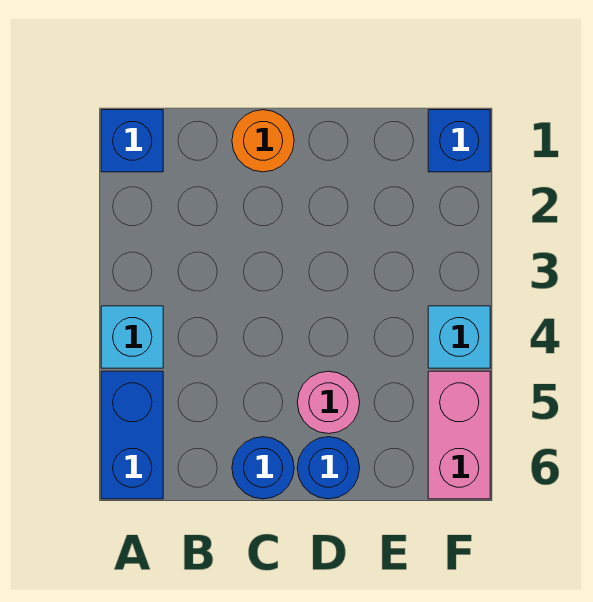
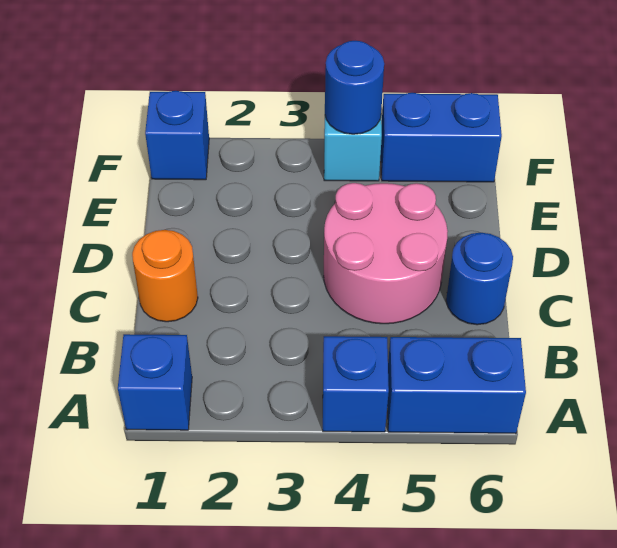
cyan 1x1 brick [101,306,163,368] -> blue 1x1 brick [323,336,389,432]
pink 1x1 round brick [297,371,360,434] -> pink 2x2 round brick [324,183,448,324]
blue 1x1 round brick [297,437,360,499] -> blue 1x1 round brick moved to [325,41,384,134]
pink 1x2 brick [428,371,490,499] -> blue 1x2 brick [381,93,502,182]

